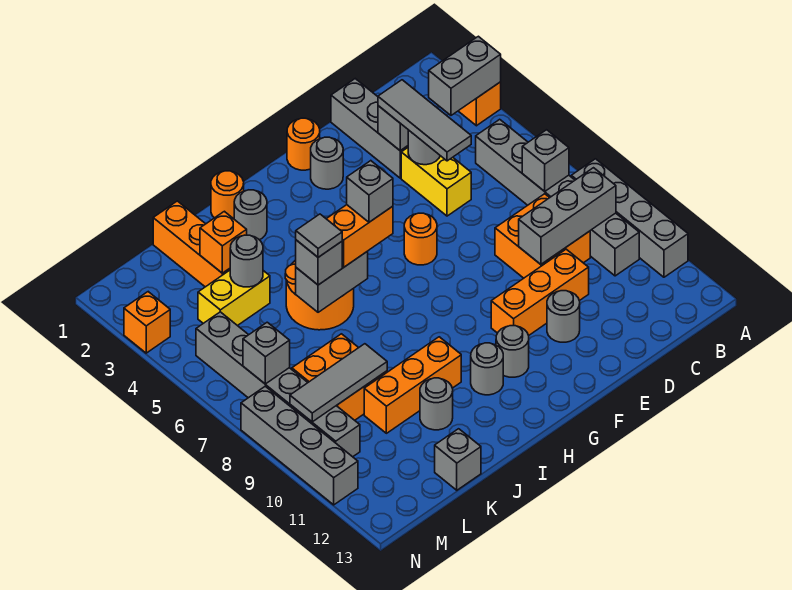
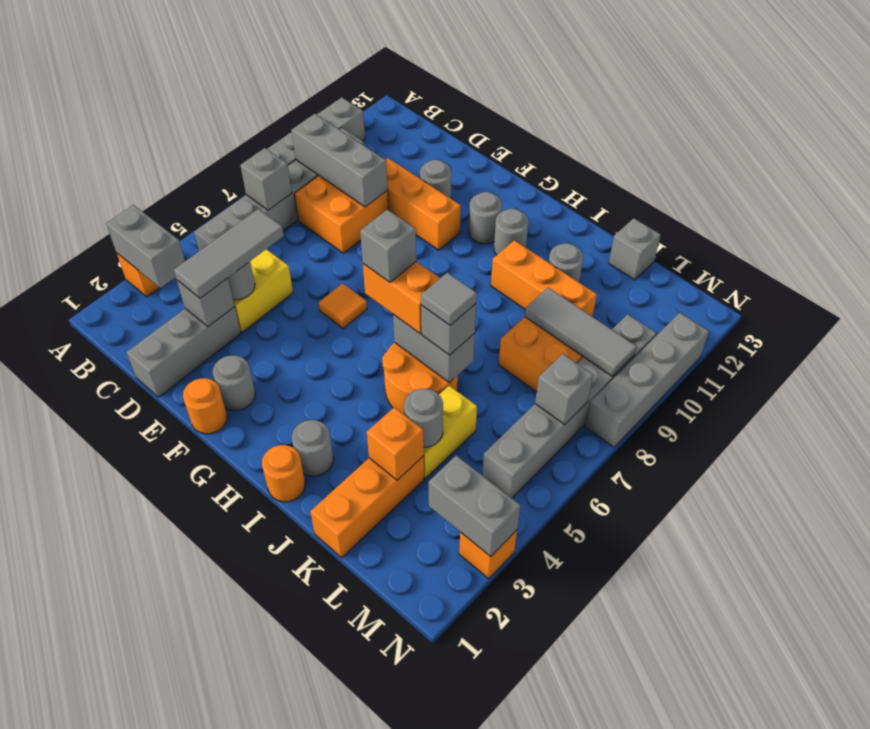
orange 1x1 round brick [404,213,437,265] -> orange 1x1 tile [319,284,367,329]
yellow 1x2 brick [198,270,270,326] -> yellow 1x2 brick turned to [424,385,477,478]
none -> grey 1x2 brick [429,455,520,557]

